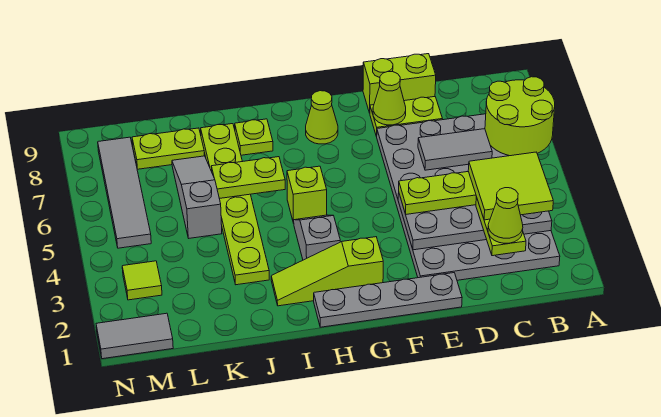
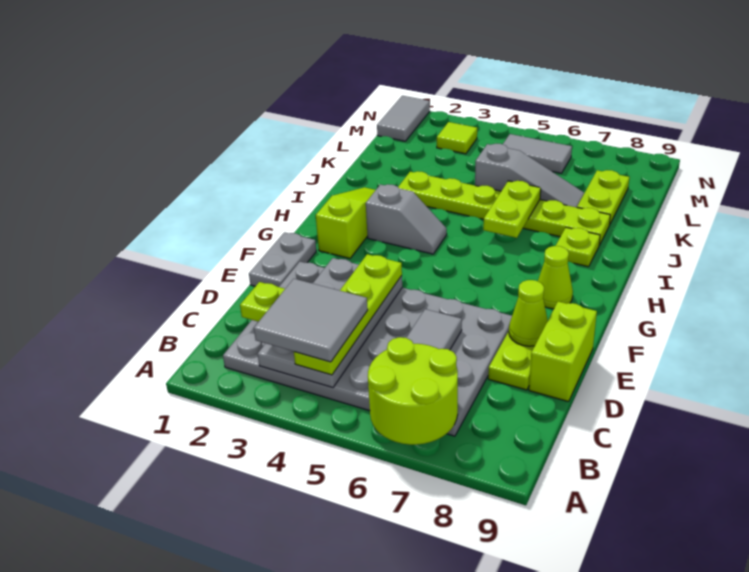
lime 2x2 tile [468,152,553,220] -> grey 2x2 tile [254,279,368,362]
lime 1x1 cone [488,188,523,243] -> none
grey 1x4 plate [314,273,462,327] -> grey 1x2 plate [249,232,316,287]
lime 1x1 brick [287,166,327,223] -> none
grey 1x4 tile [98,137,151,248] -> grey 1x2 tile [503,134,572,173]

